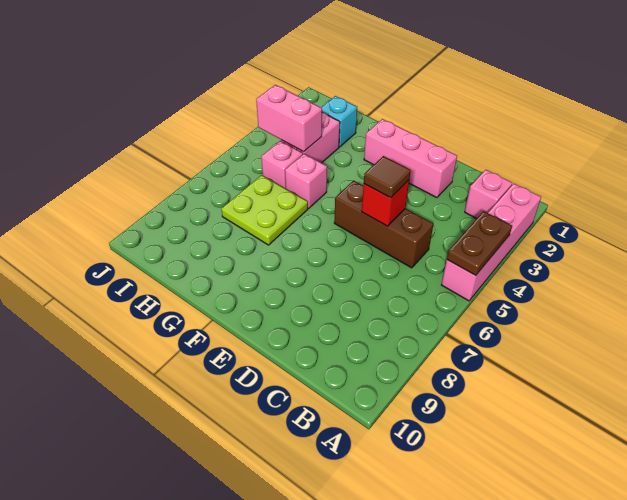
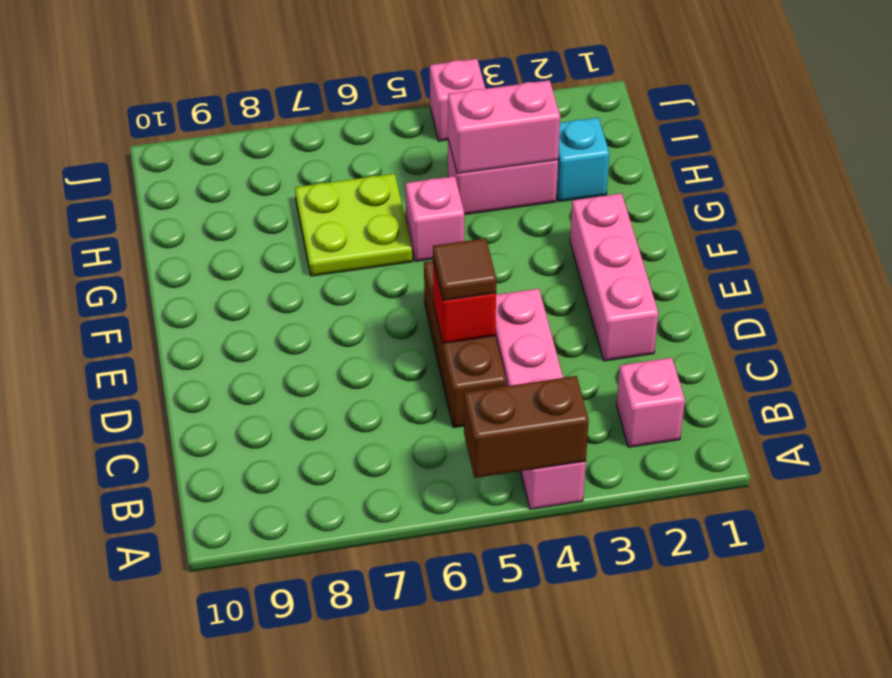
pink 1x4 brick [441,184,541,301] -> pink 1x4 brick turned to [495,289,586,509]
brown 1x2 plate [447,211,512,276] -> brown 1x2 brick [464,376,589,478]
pink 1x2 brick [256,85,322,152] -> pink 1x2 brick turned to [448,80,560,173]
pink 1x1 brick [261,141,303,189] -> pink 1x1 brick moved to [430,59,485,141]

